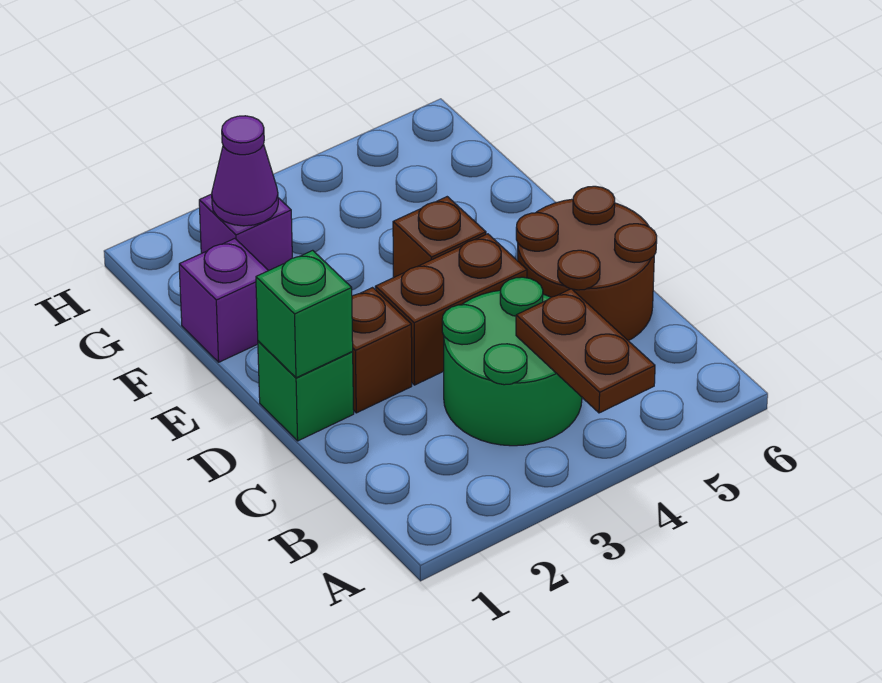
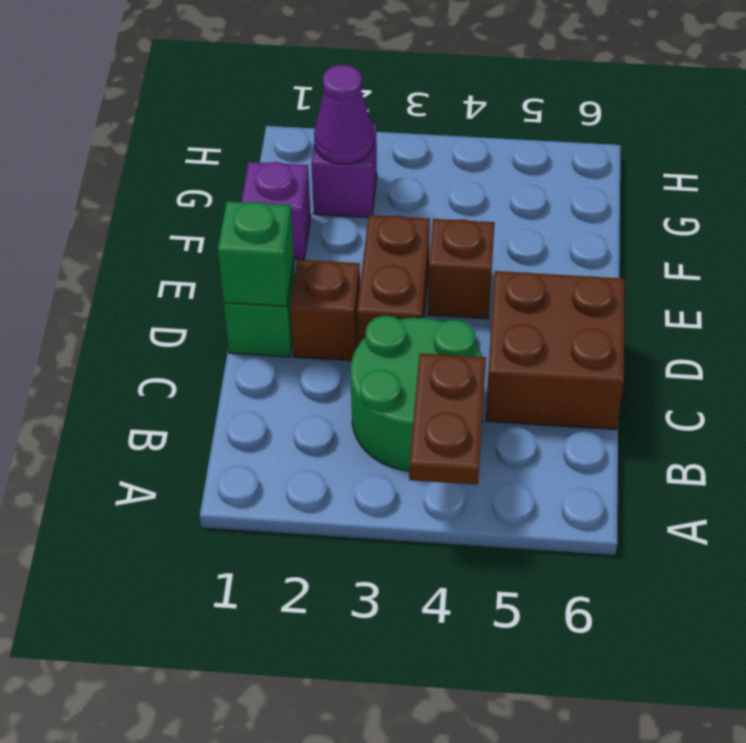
brown 2x2 round brick [516,186,657,341] -> brown 2x2 brick [486,271,625,430]
brown 1x2 brick [375,234,527,385] -> brown 1x2 brick turned to [357,215,430,345]

